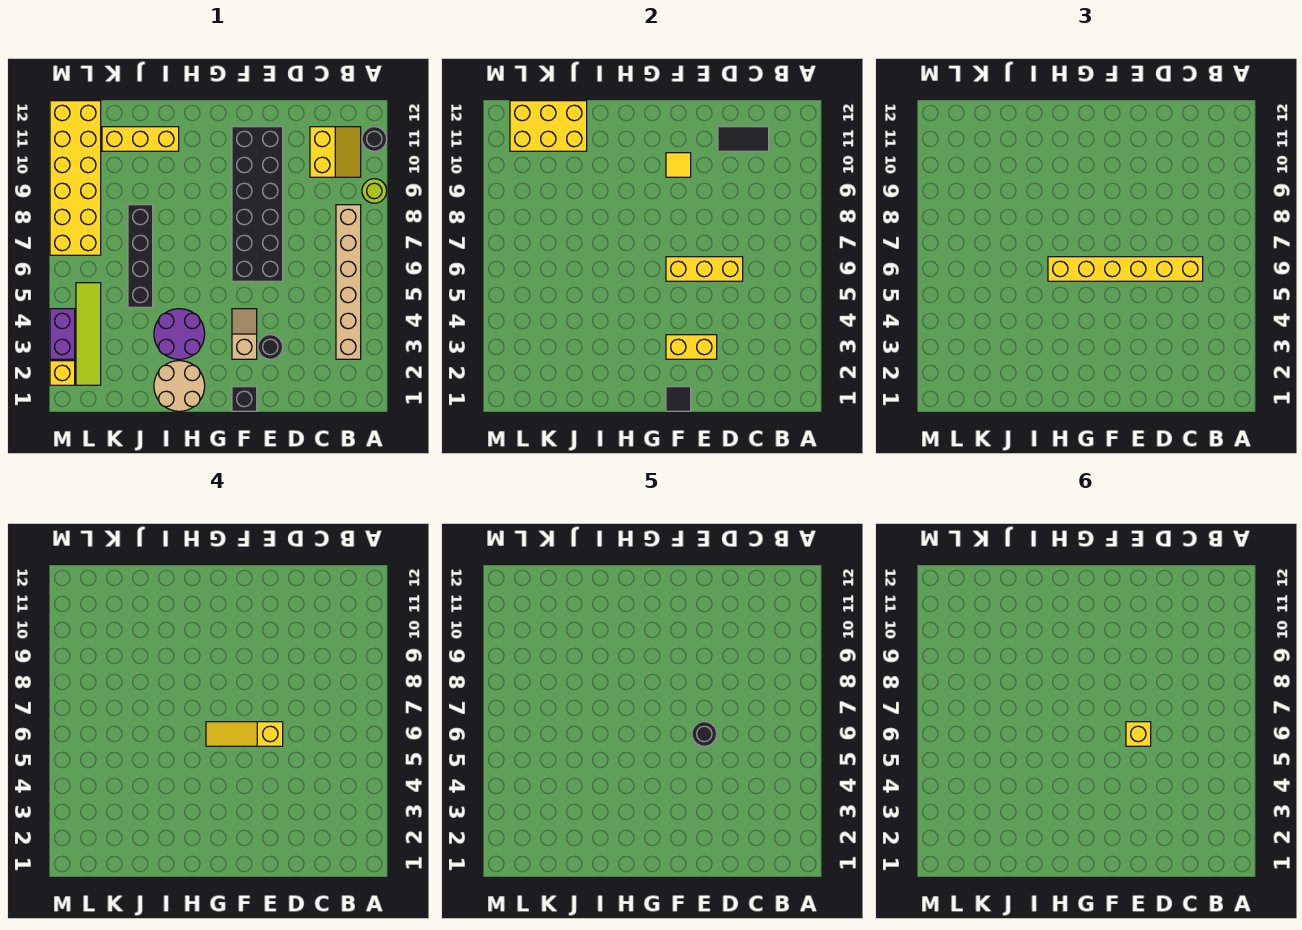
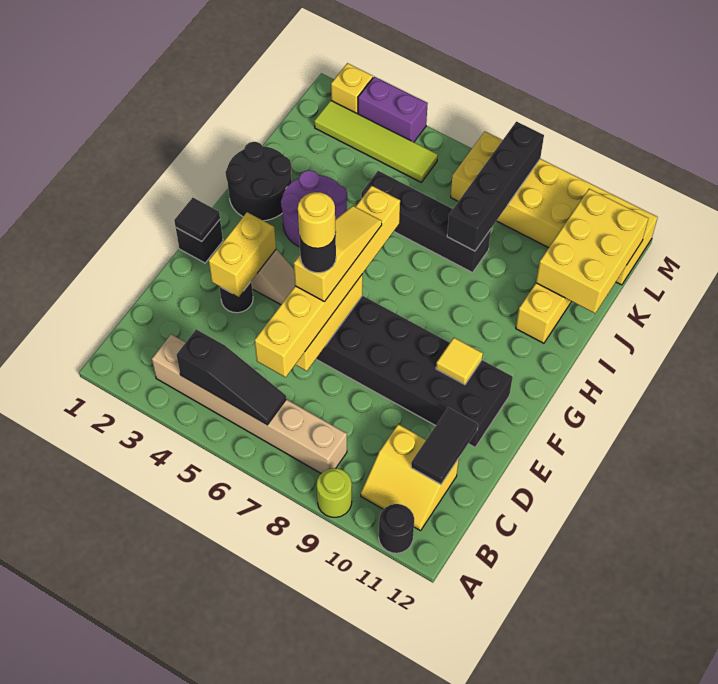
none -> black 1x3 slope [176,329,286,425]
yellow 1x1 brick [1126,722,1151,746] -> yellow 1x1 round brick [298,192,336,248]
tan 2x2 round brick [154,361,205,411] -> black 2x2 round brick [225,142,292,221]
none -> black 1x4 brick [447,122,544,251]

